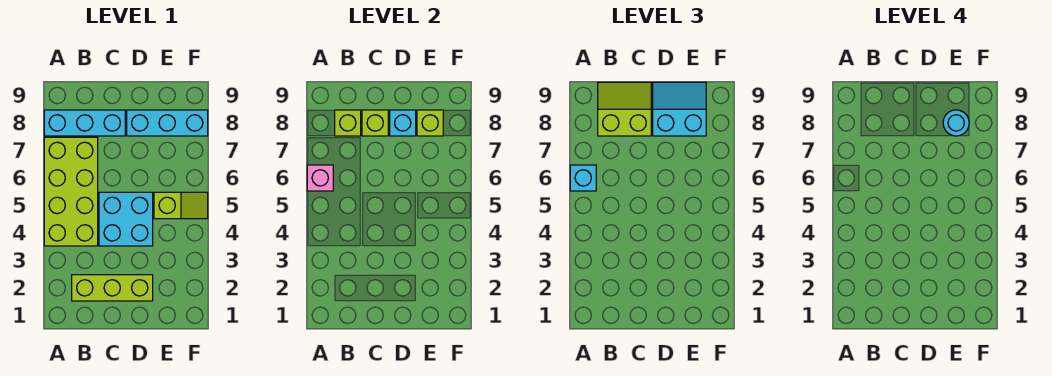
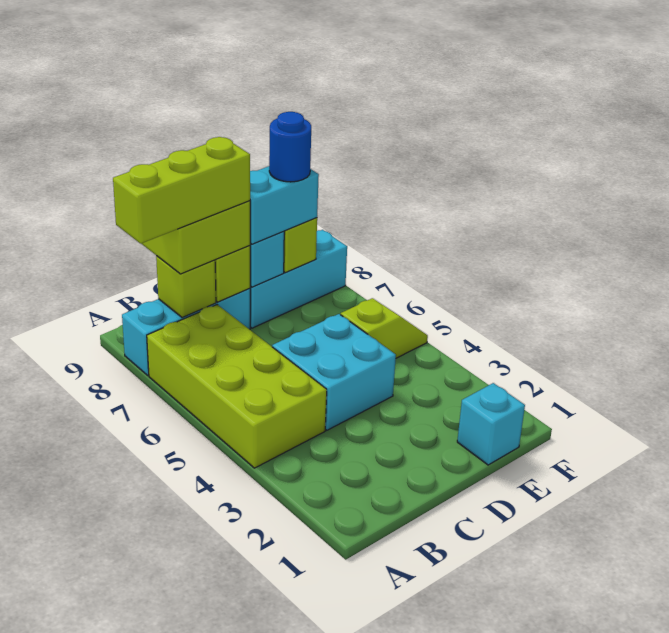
pink 1x1 brick [307,165,333,191] -> none
cyan 1x1 brick [570,165,596,191] -> cyan 1x1 brick moved to [457,383,525,465]
lime 1x3 brick [72,275,153,301] -> lime 1x3 brick moved to [113,137,250,243]
cyan 1x1 round brick [943,110,969,136] -> blue 1x1 round brick [269,112,311,182]

